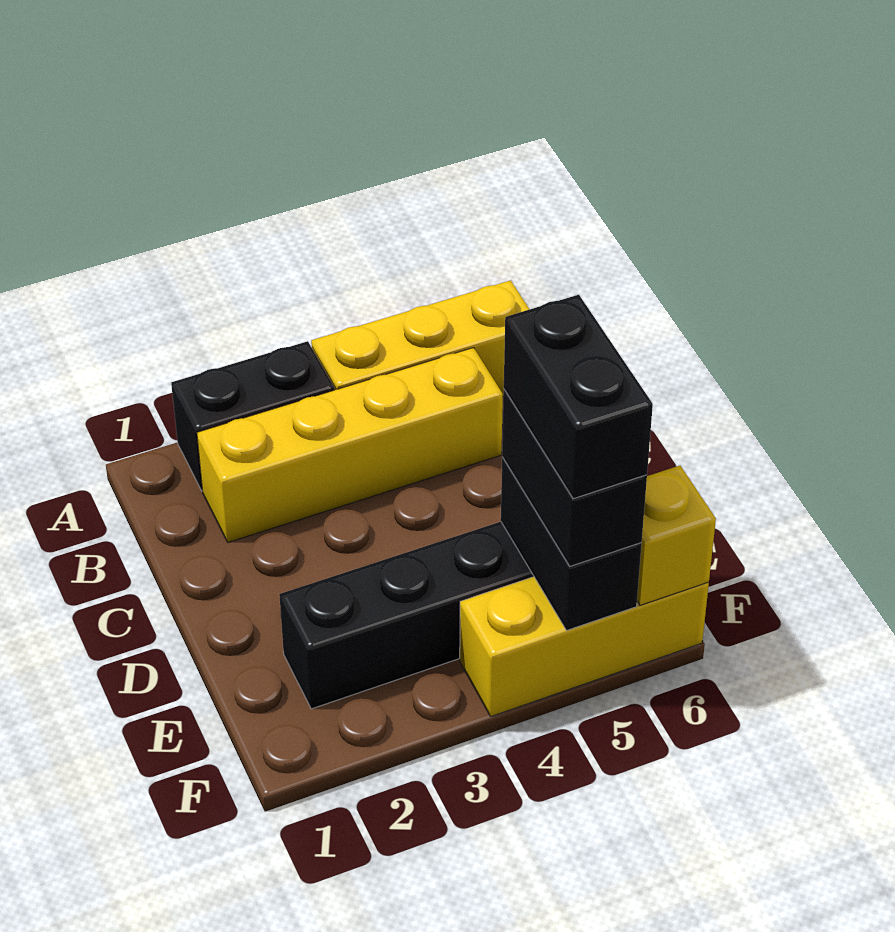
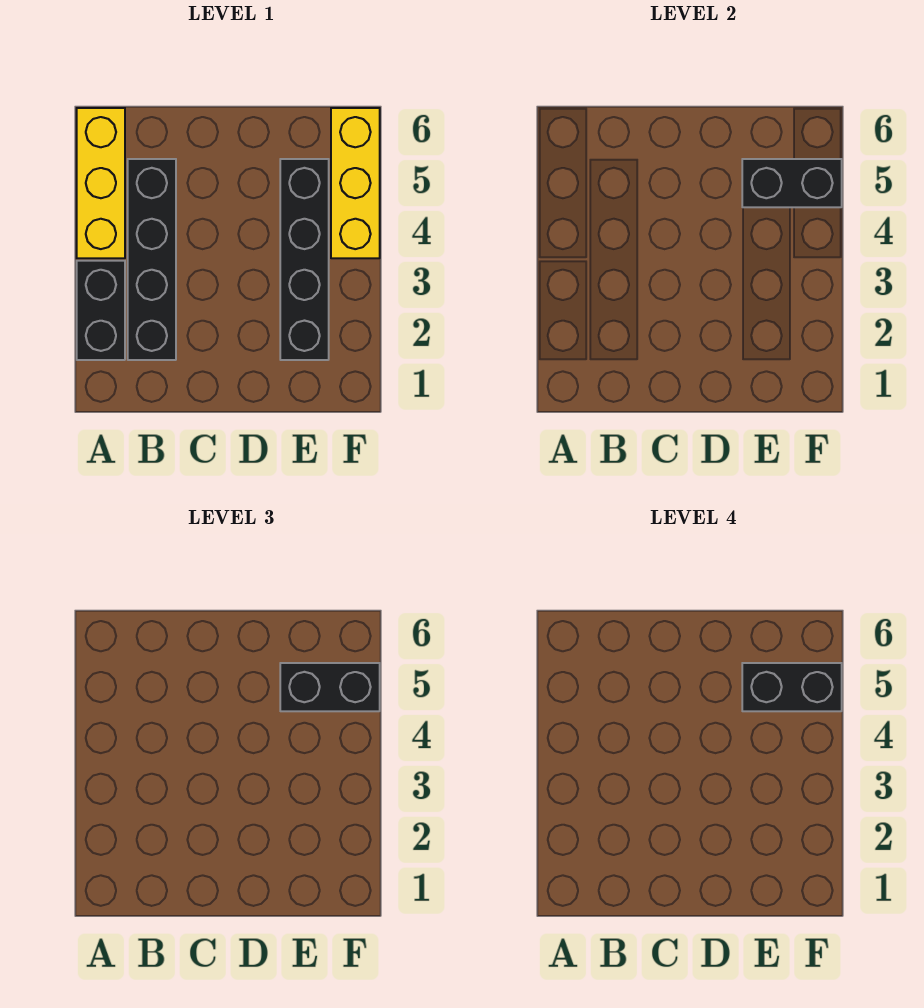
yellow 1x4 brick [197,348,503,542] -> black 1x4 brick [128,159,176,360]
yellow 1x1 brick [637,466,716,605] -> none

